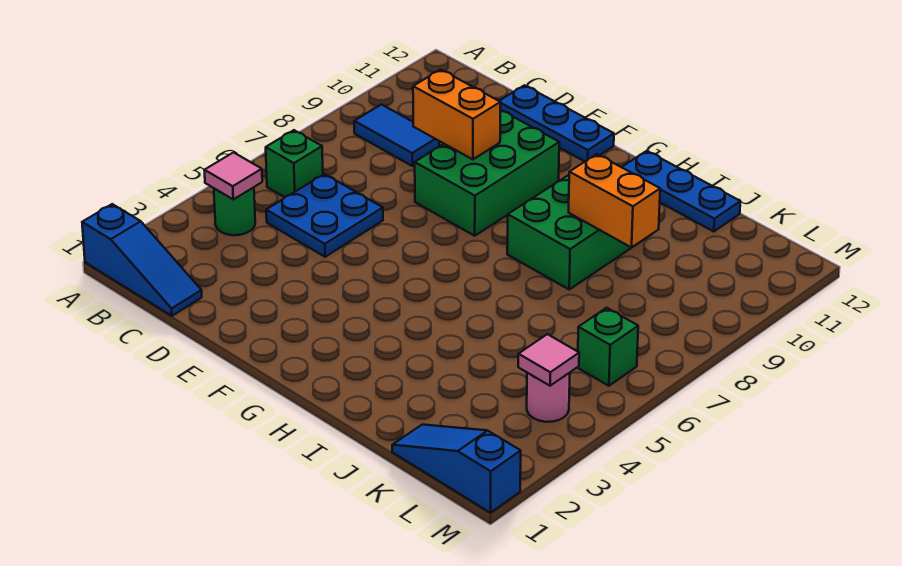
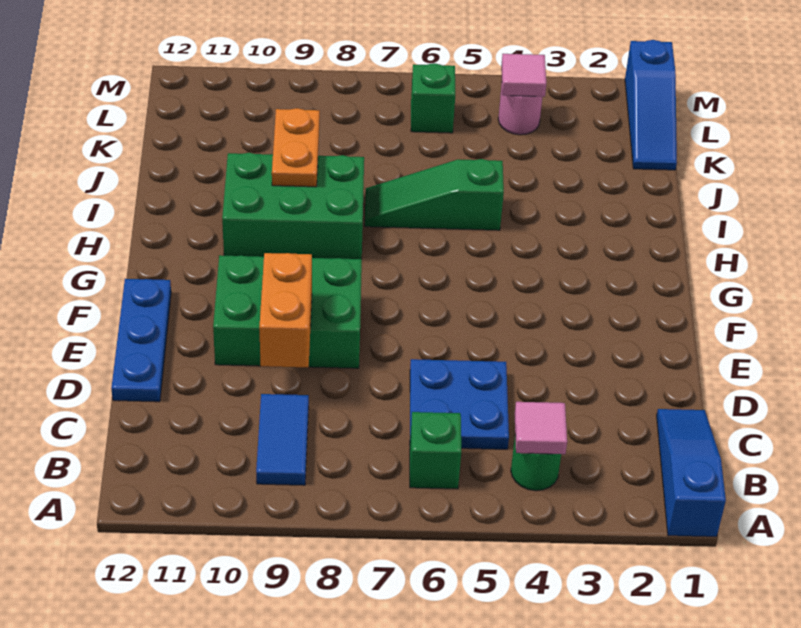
blue 1x3 plate [622,151,740,232] -> none
none -> green 1x3 slope [365,159,504,230]
orange 1x2 brick [569,154,660,247] -> orange 1x2 plate [272,108,320,187]

